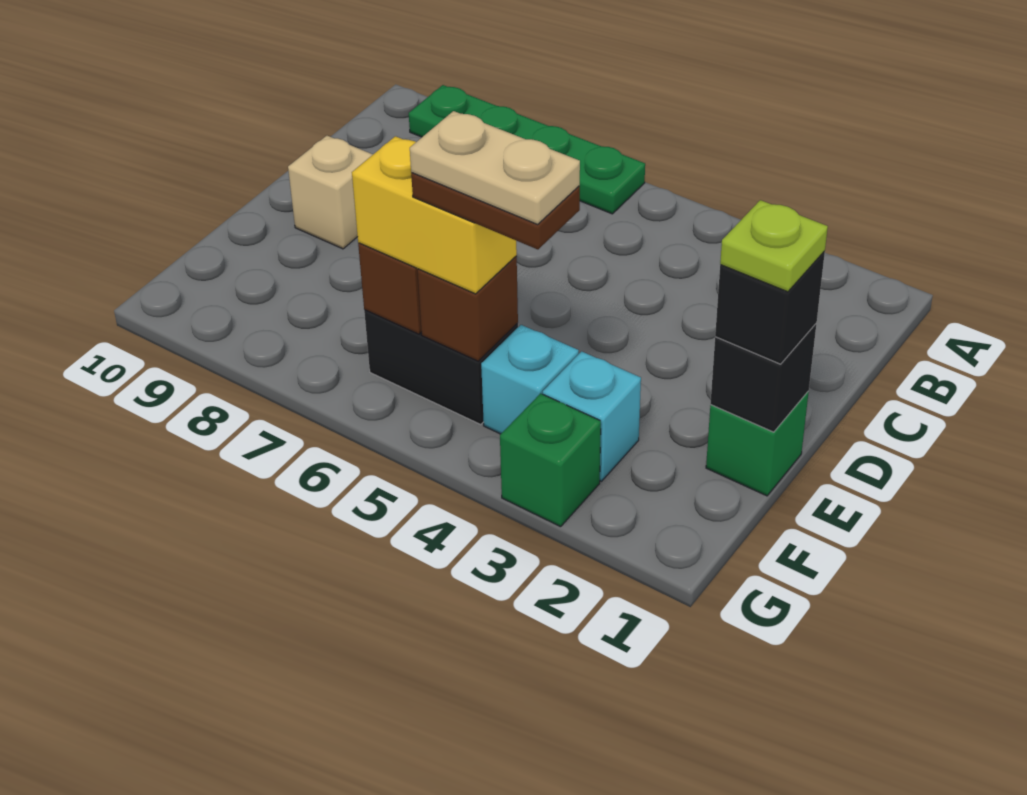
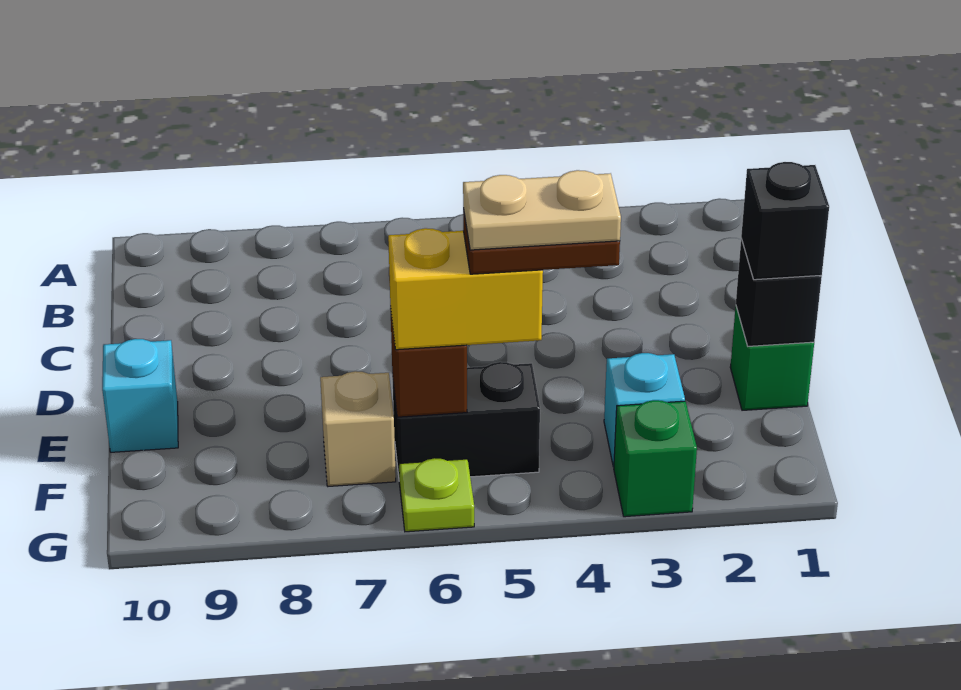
green 1x4 plate [409,85,645,214] -> none
tan 1x1 brick [288,136,373,249] -> tan 1x1 brick moved to [320,371,396,486]
lime 1x1 plate [720,200,828,292] -> lime 1x1 plate moved to [399,458,474,532]
cyan 1x1 brick [481,325,579,434] -> cyan 1x1 brick moved to [102,339,178,452]
brown 1x1 brick [418,256,518,361] -> none

